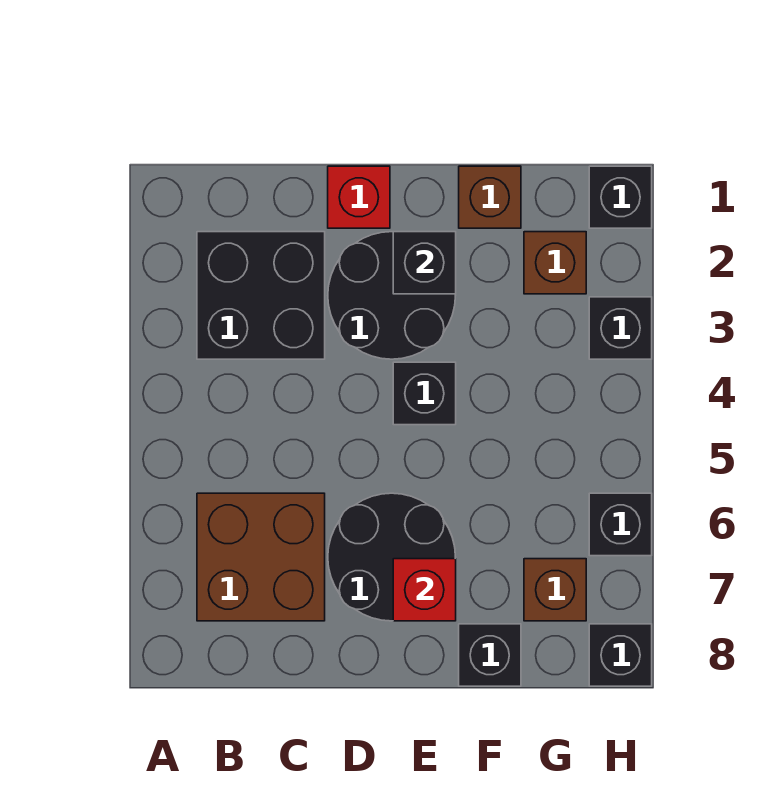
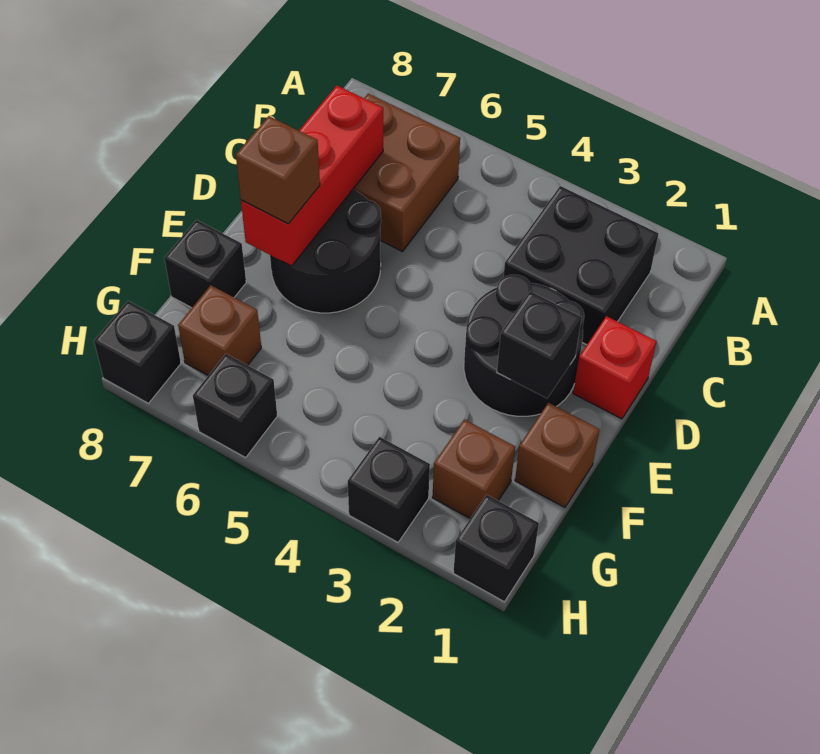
black 1x1 brick [393,362,456,425] -> none
red 1x1 brick [393,559,456,621] -> red 1x3 brick [241,86,383,266]
none -> brown 1x1 brick [236,116,320,224]

